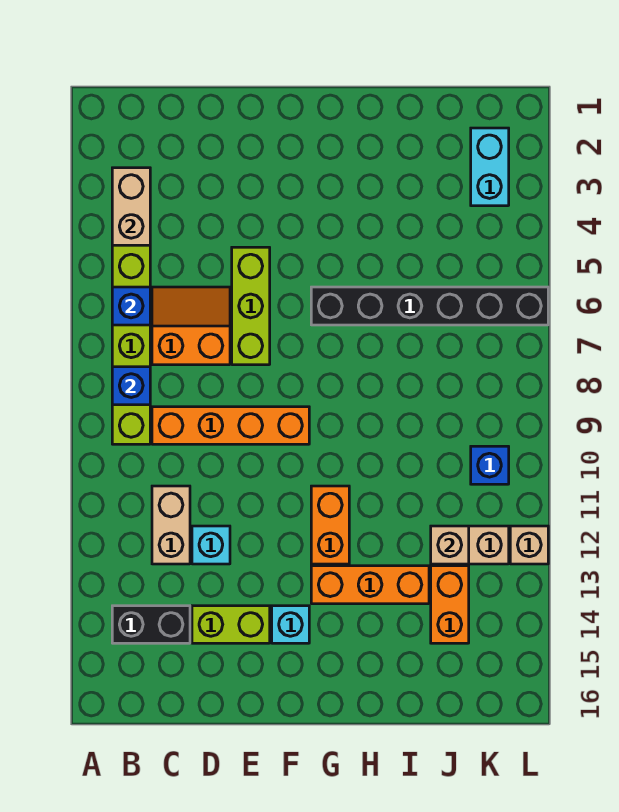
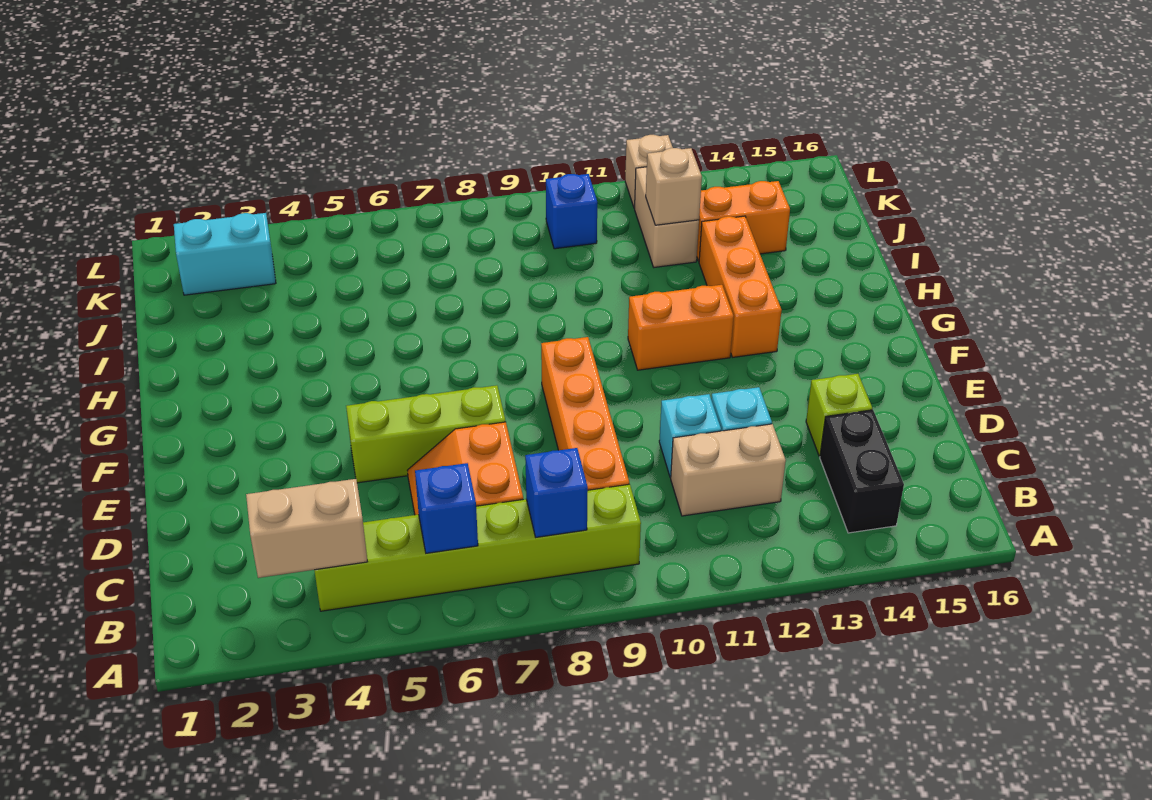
lime 1x2 brick [192,606,270,643] -> lime 1x1 brick [806,374,872,456]
cyan 1x1 brick [272,606,309,643] -> cyan 1x1 brick moved to [659,394,721,478]
black 1x6 brick [311,287,548,325] -> none

